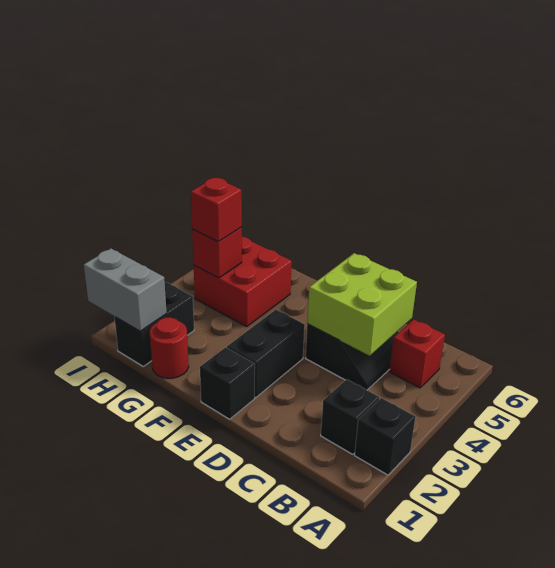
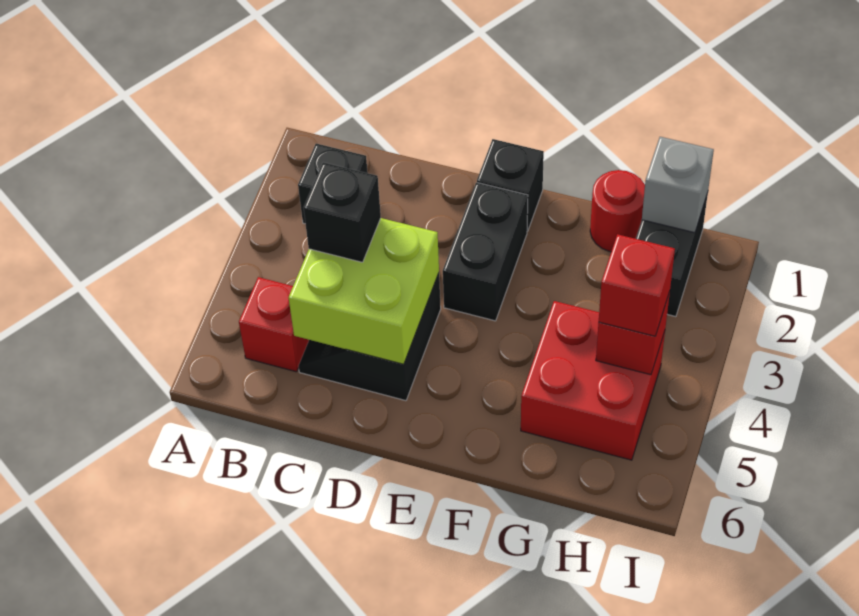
black 1x1 brick [355,398,416,475] -> black 1x1 brick moved to [304,162,381,262]
grey 1x2 brick [84,249,167,331] -> grey 1x1 brick [642,137,714,233]

